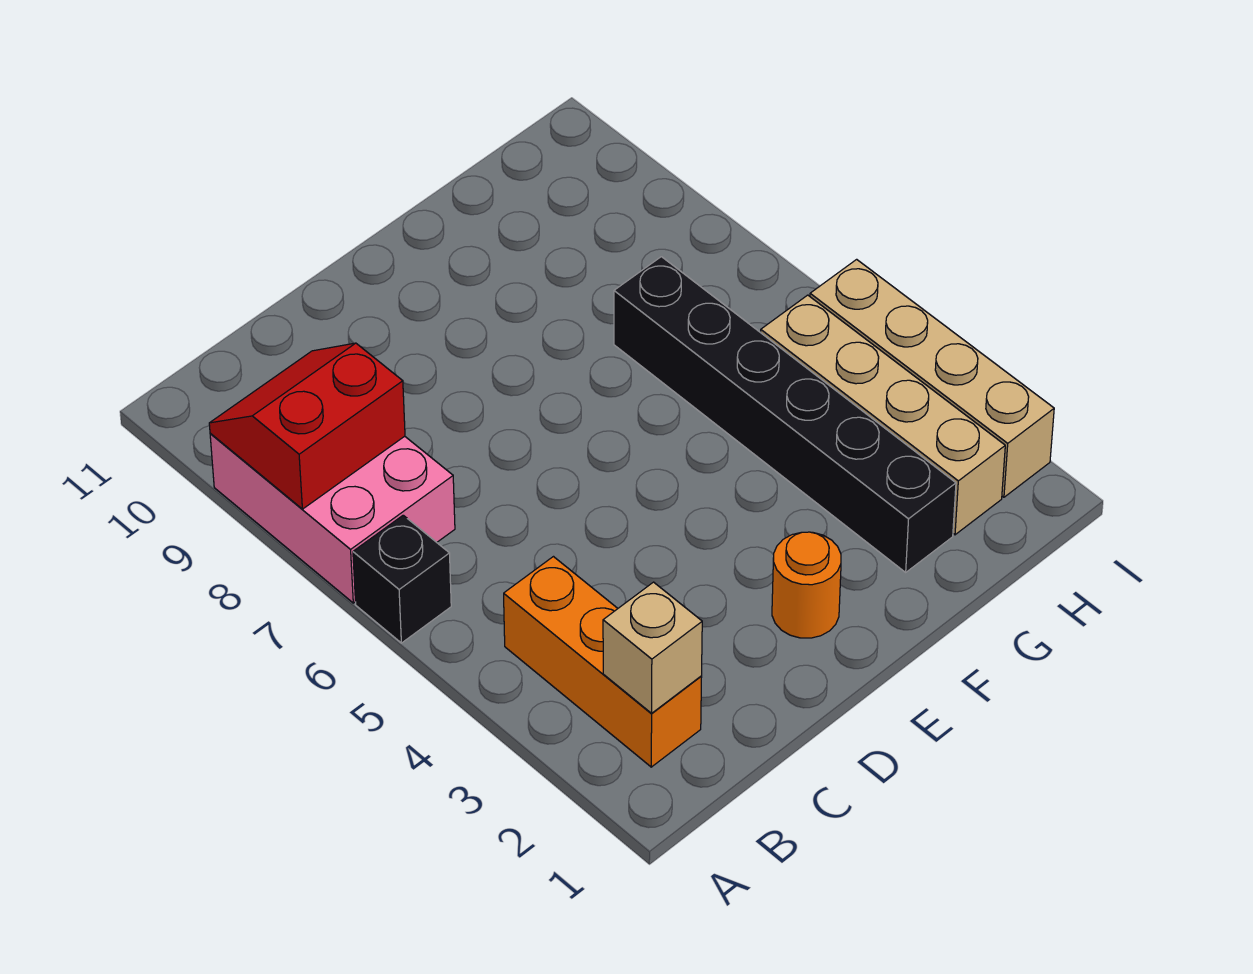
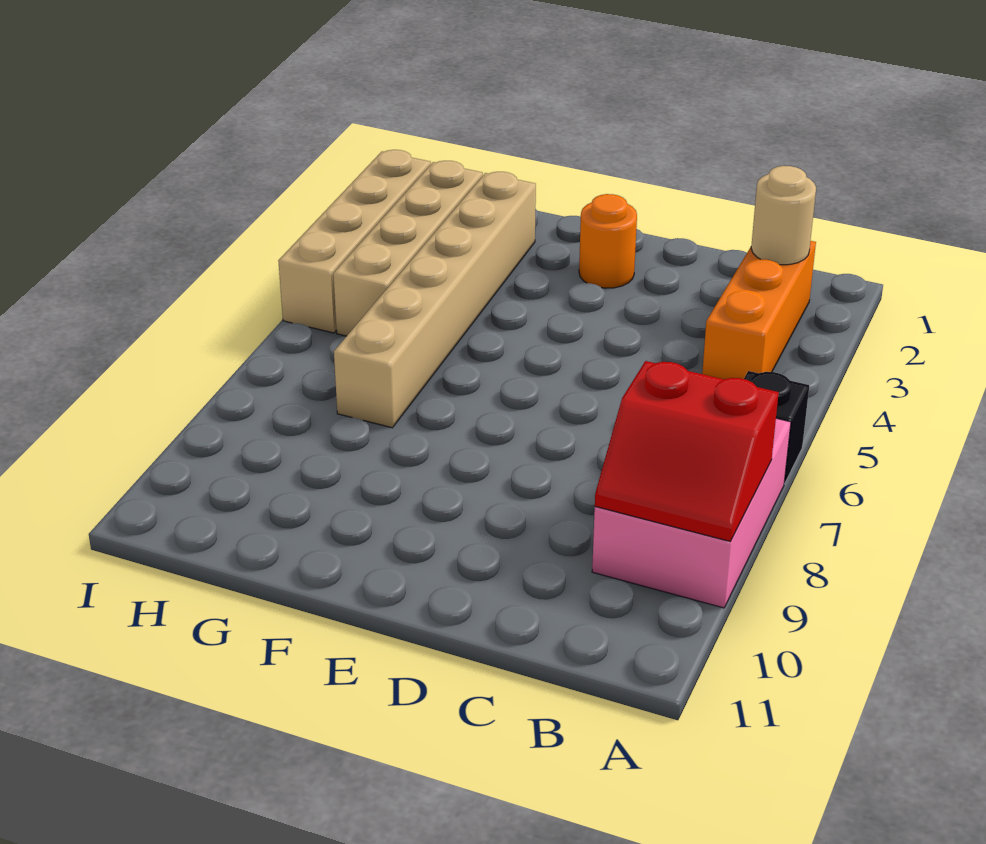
tan 1x1 brick [603,582,702,713] -> tan 1x1 round brick [751,166,816,265]
black 1x6 brick [614,257,956,572] -> tan 1x6 brick [334,172,536,428]

